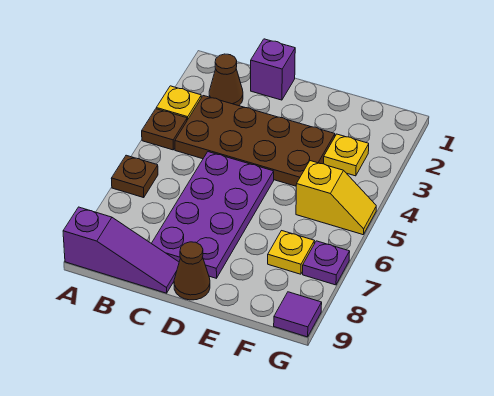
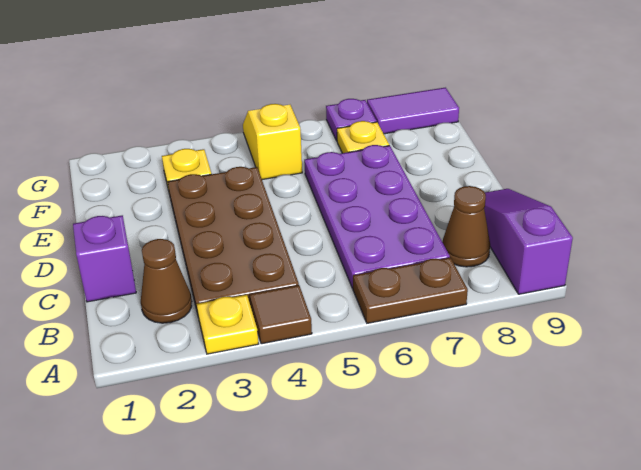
brown 1x1 plate [142,109,187,150] -> brown 1x1 tile [250,285,312,344]
brown 1x1 plate [111,155,158,198] -> brown 1x2 plate [353,258,468,323]
purple 2x4 plate [151,152,274,278] -> purple 2x4 plate turned to [304,145,450,289]
brown 1x1 cone [174,242,210,300] -> brown 1x1 cone moved to [442,186,490,267]
purple 1x1 tile [274,292,322,337] -> purple 1x2 tile [367,88,459,134]

